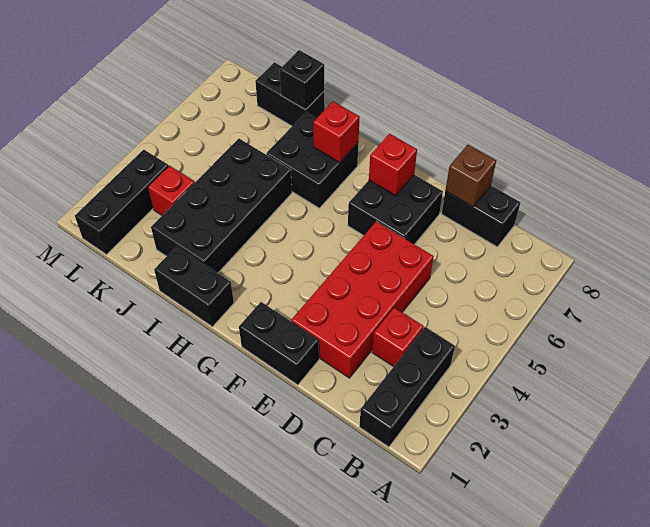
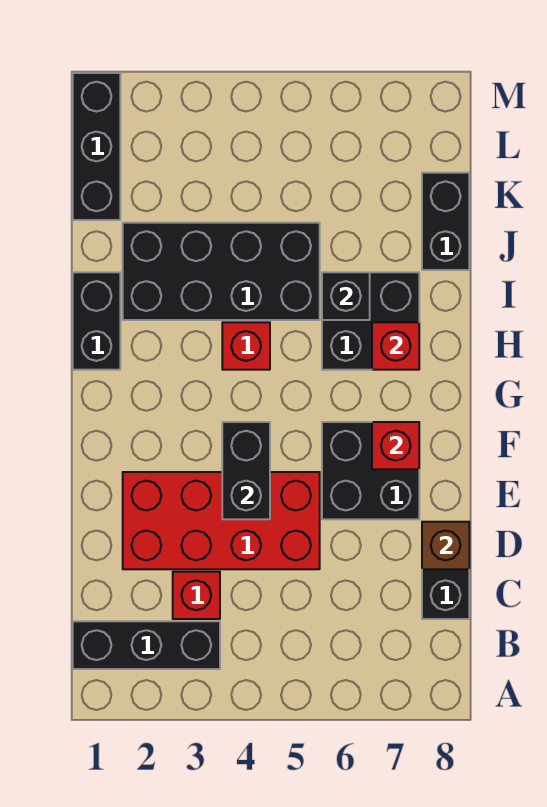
black 1x2 brick [239,302,319,385] -> black 1x2 brick moved to [222,422,270,519]
black 1x1 brick [280,50,324,110] -> black 1x1 brick moved to [322,272,370,320]
red 1x1 brick [148,166,194,215] -> red 1x1 brick moved to [222,322,270,370]
black 1x3 brick [75,150,168,255] -> black 1x3 brick turned to [73,73,120,220]

